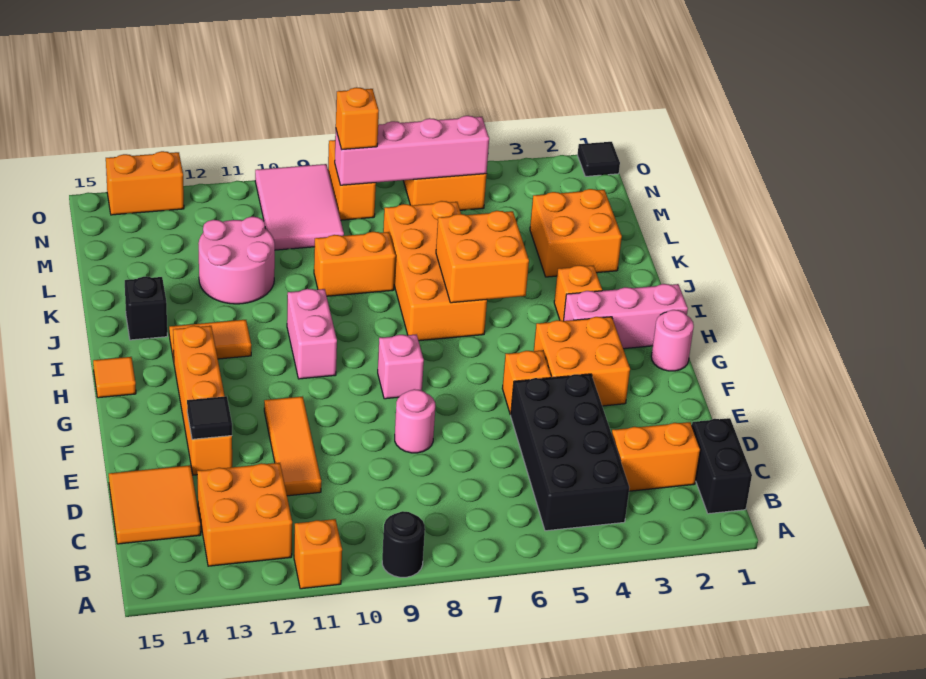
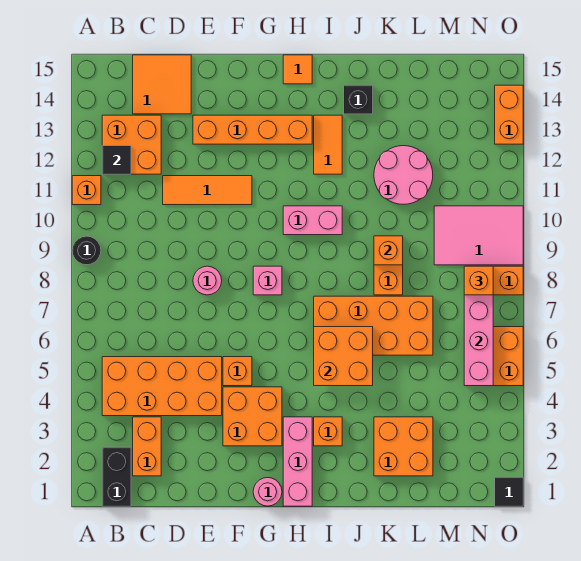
black 1x2 brick [692,418,752,514] -> black 1x2 brick turned to [102,447,131,506]
black 2x4 brick [511,374,629,531] -> orange 2x4 brick [102,357,222,416]
black 1x1 tile [187,396,232,439] -> black 1x1 tile moved to [102,146,131,174]
none -> orange 1x1 brick [374,236,403,265]

